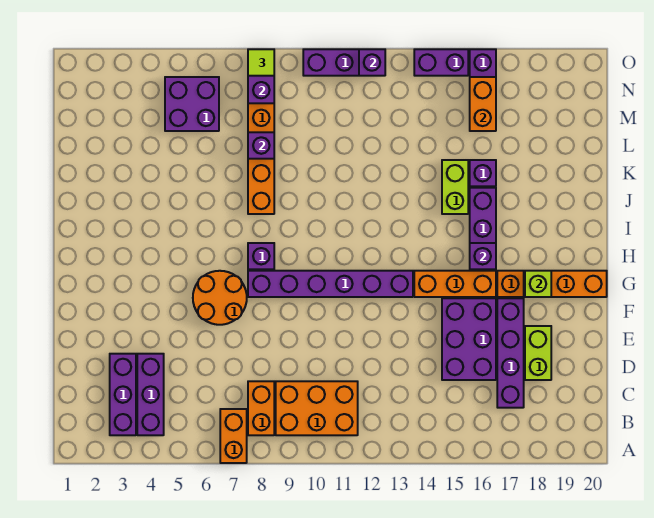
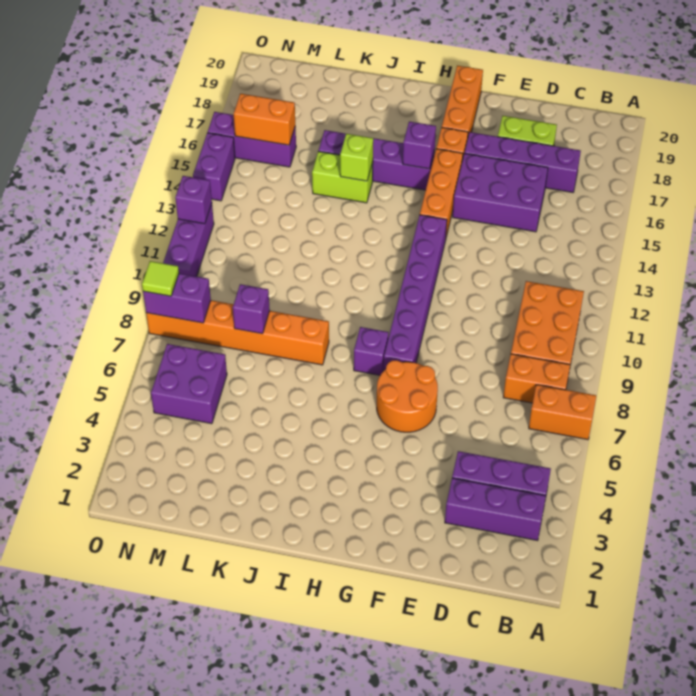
lime 1x1 brick [525,271,551,297] -> lime 1x1 brick moved to [340,134,373,181]

